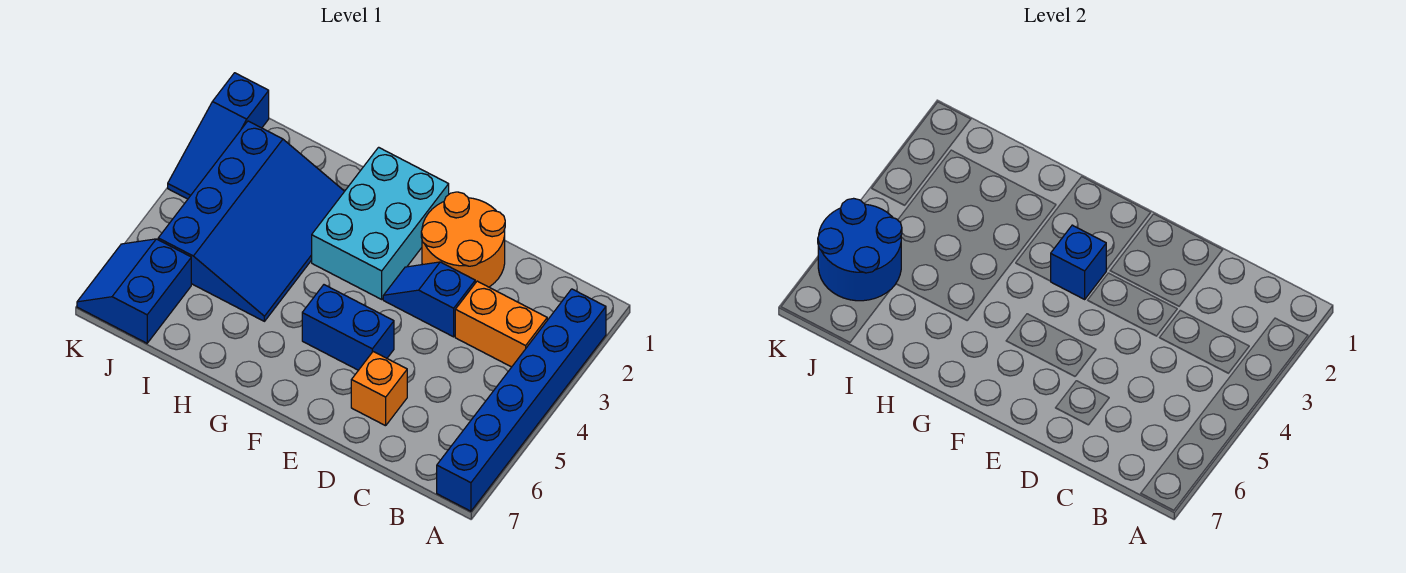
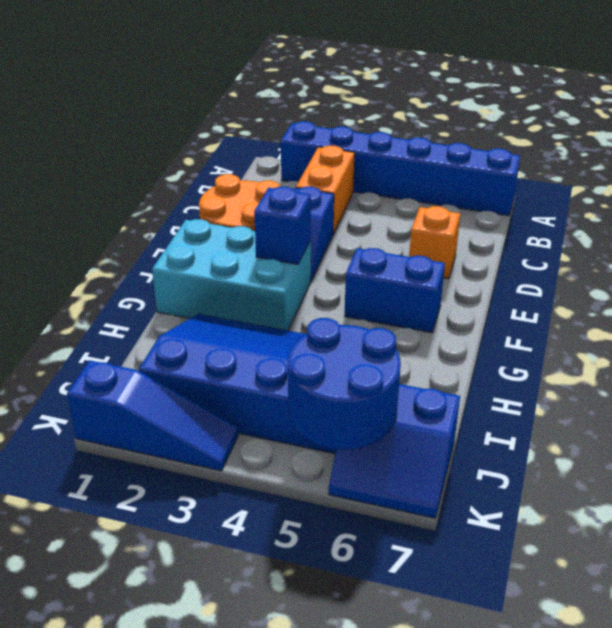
blue 1x2 brick [302,285,394,370] -> blue 1x2 brick turned to [345,248,445,333]

